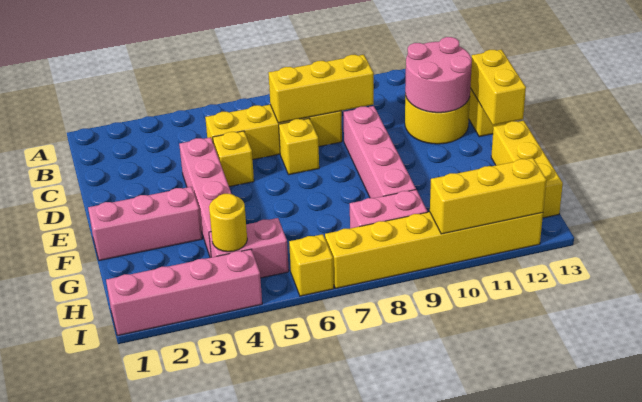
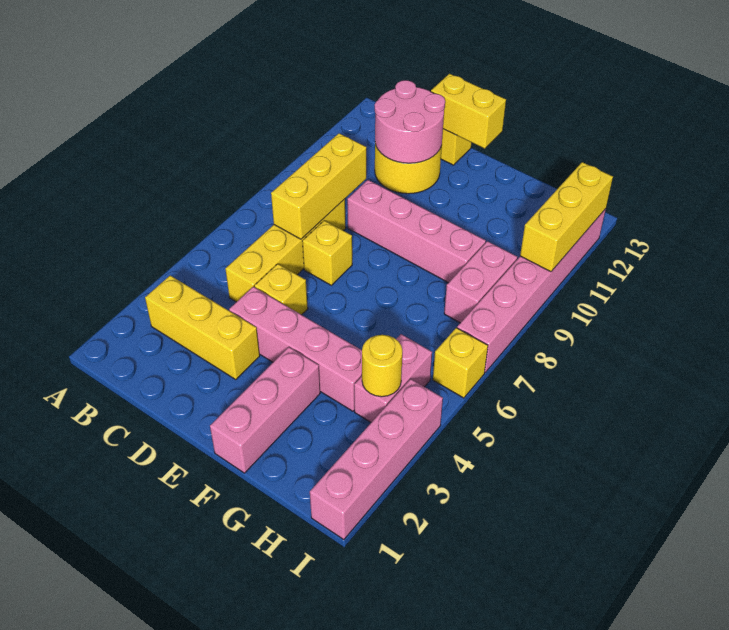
yellow 1x3 brick [491,121,563,218] -> yellow 1x3 brick moved to [145,275,260,379]
yellow 1x6 brick [325,212,543,288] -> pink 1x6 brick [457,209,606,372]

